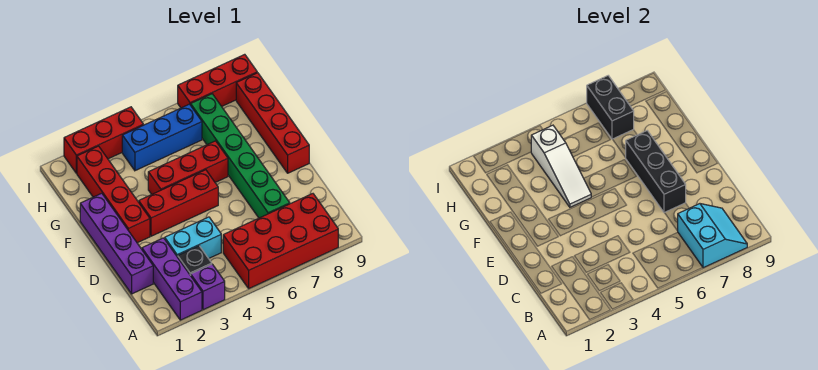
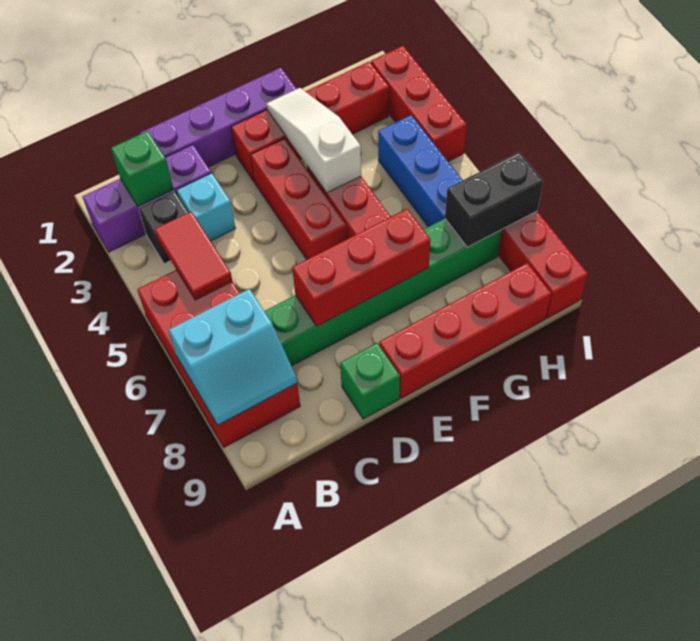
purple 1x1 brick [191,264,225,310] -> none
none -> green 1x1 brick [111,131,173,206]
none -> red 1x2 tile [155,211,233,300]
cyan 1x2 brick [165,217,221,259] -> cyan 1x1 brick [177,173,235,241]
black 1x3 brick [625,131,686,213] -> red 1x3 brick [292,209,431,326]
none -> green 1x1 brick [340,343,400,419]
white 1x3 slope [531,125,591,207] -> white 1x3 slope turned to [266,88,361,193]

